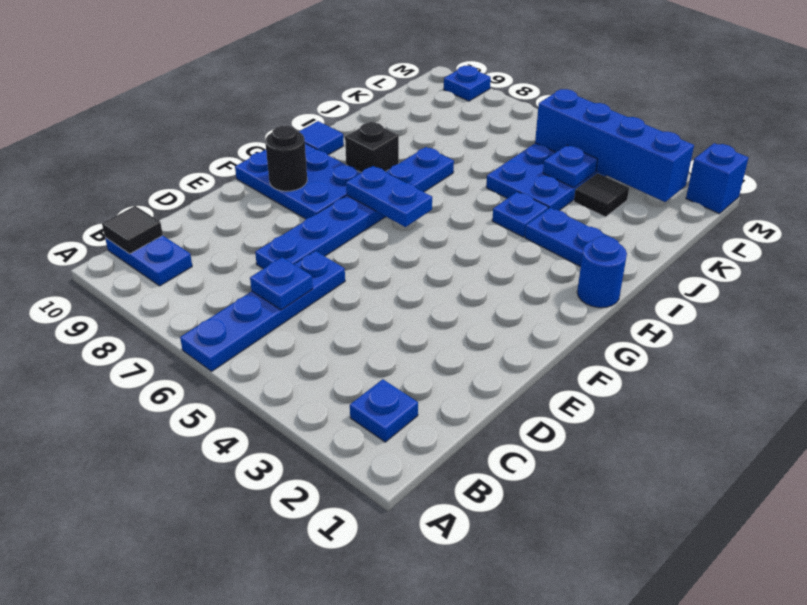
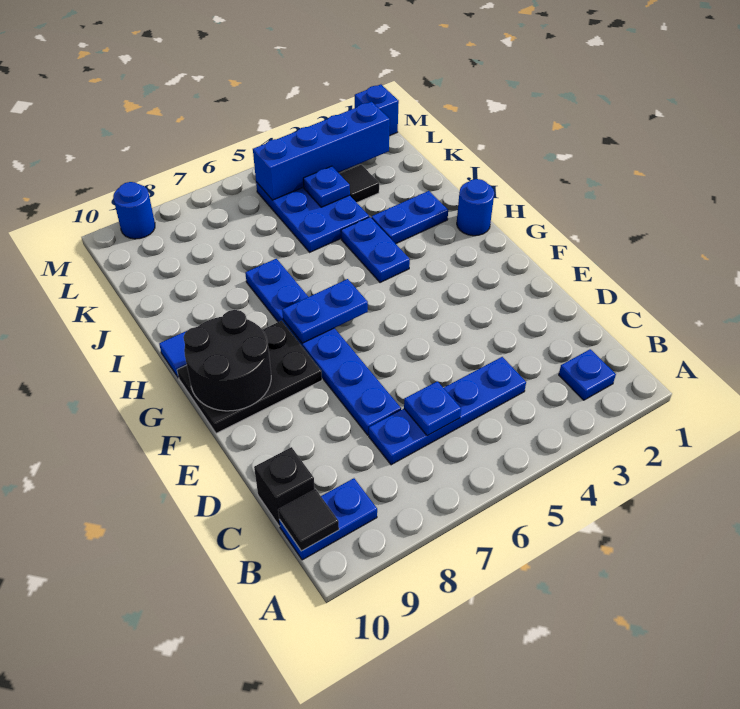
blue 1x4 plate [180,251,345,371] -> blue 1x4 plate turned to [369,357,526,465]
blue 2x3 plate [235,143,361,219] -> black 2x3 plate [177,321,322,433]
black 1x1 round brick [265,126,307,191] -> black 2x2 round brick [183,310,271,411]
black 1x1 brick [345,122,399,173] -> black 1x1 brick moved to [254,447,315,526]
blue 1x1 plate [492,192,548,237] -> blue 1x2 plate [341,217,410,283]
blue 1x1 plate [444,66,491,101] -> blue 1x1 round brick [113,182,155,239]

